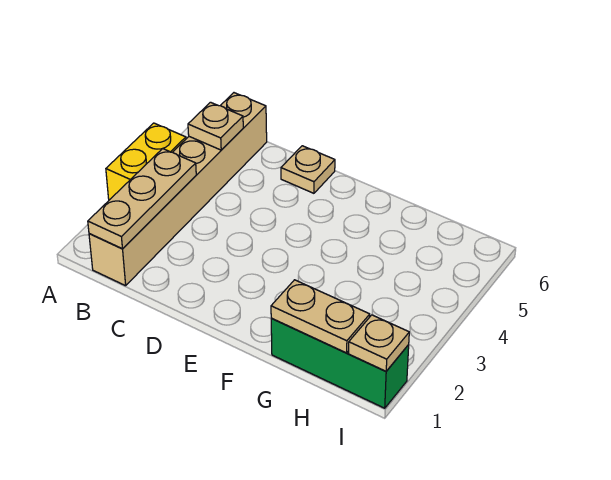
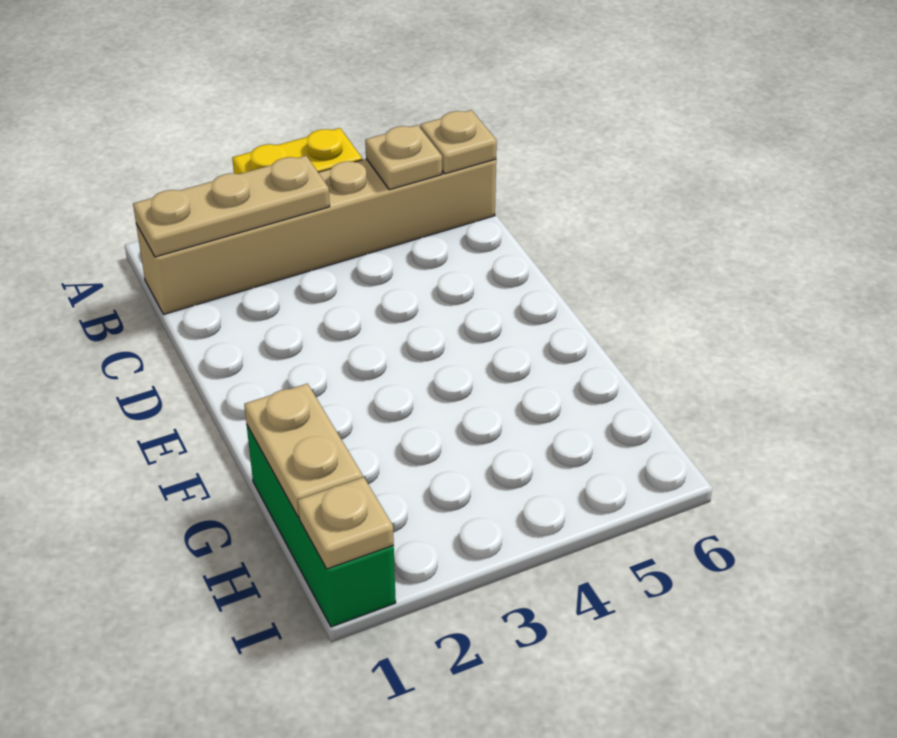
tan 1x1 plate [281,146,335,193] -> tan 1x1 plate moved to [420,110,497,174]

